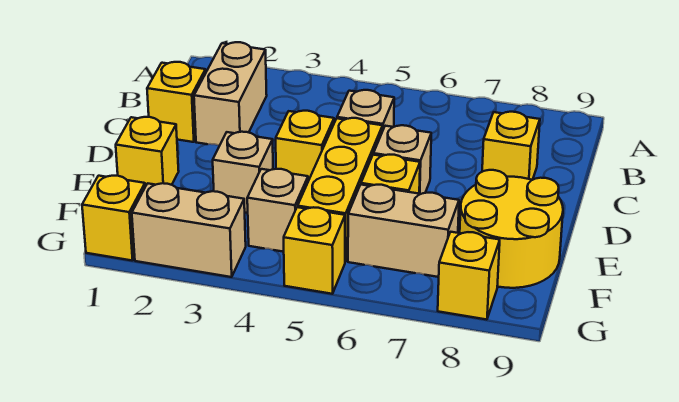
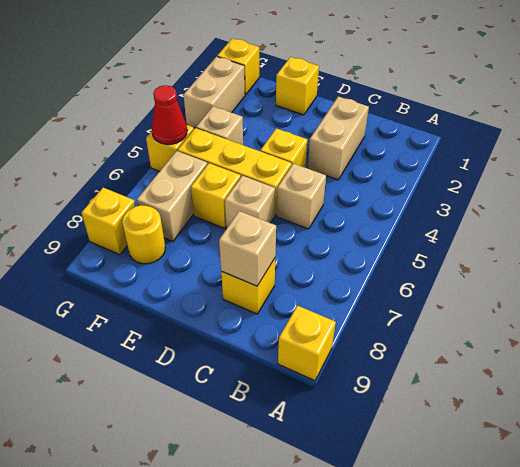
tan 1x2 brick [194,42,267,146] -> tan 1x2 brick turned to [308,96,369,180]
yellow 1x1 brick [147,62,206,142] -> yellow 1x1 brick moved to [278,305,336,381]
tan 1x1 brick [213,132,273,213] -> tan 1x1 brick moved to [219,211,276,286]
yellow 2x2 round brick [460,170,563,288] -> yellow 1x1 round brick [122,205,165,264]
none -> red 1x1 cone [152,85,187,144]

